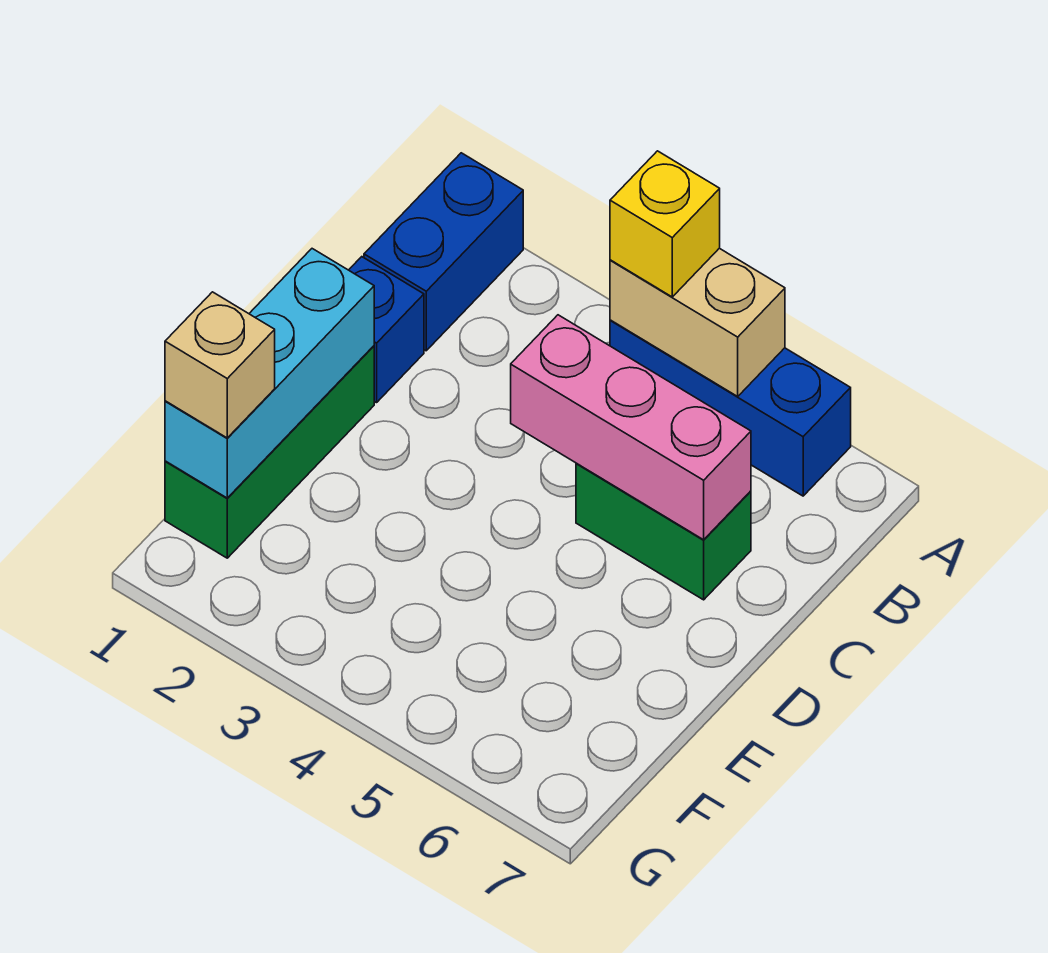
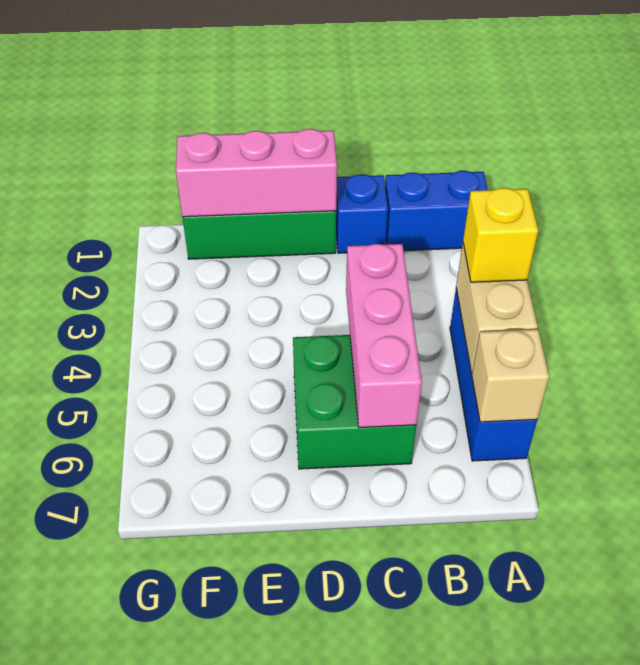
green 1x2 brick [576,463,751,600] -> green 2x2 brick [293,335,416,469]
cyan 1x3 brick [165,249,374,498] -> pink 1x3 brick [176,129,337,217]
tan 1x1 brick [165,292,275,438] -> tan 1x1 brick moved to [472,329,549,422]

